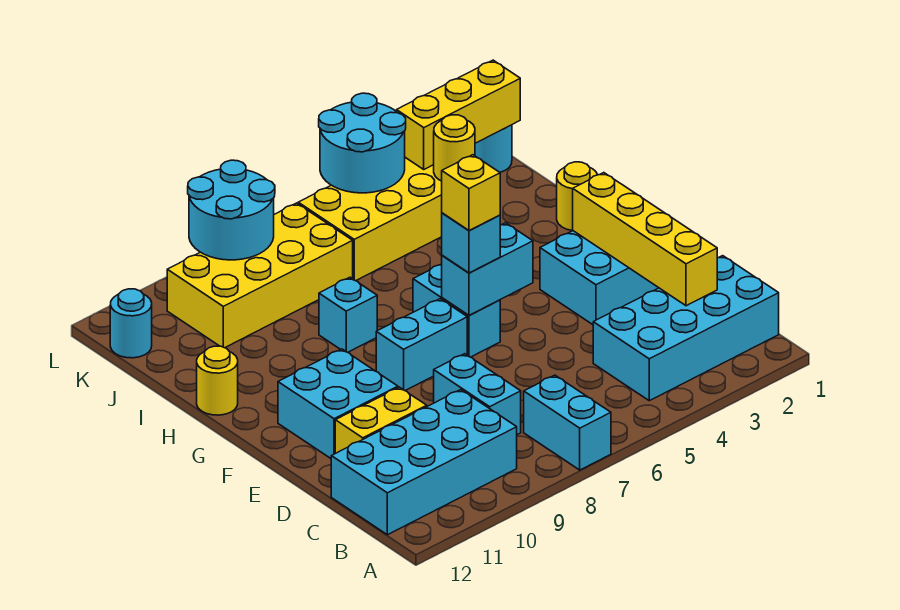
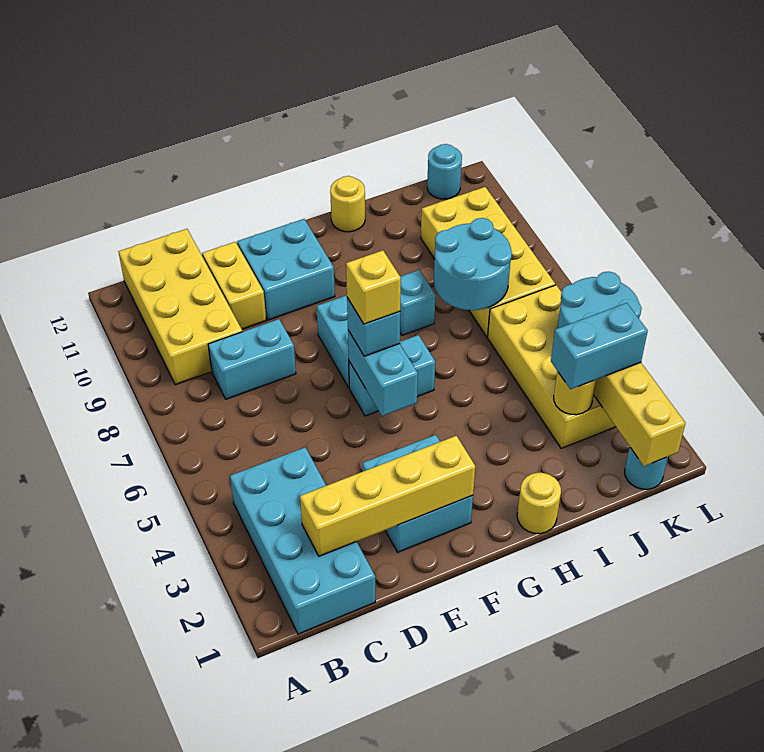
cyan 1x2 brick [524,375,611,470] -> cyan 1x2 brick moved to [551,303,648,389]
cyan 2x4 brick [331,390,517,535] -> yellow 2x4 brick [119,229,242,385]
cyan 2x2 round brick [188,160,275,260] -> cyan 2x2 round brick moved to [434,218,512,310]

